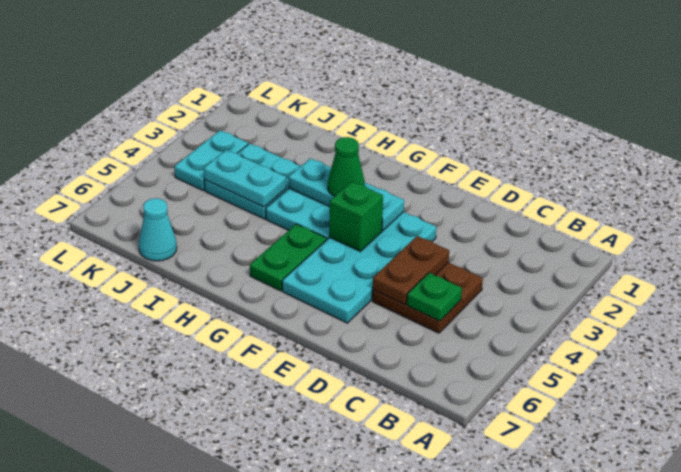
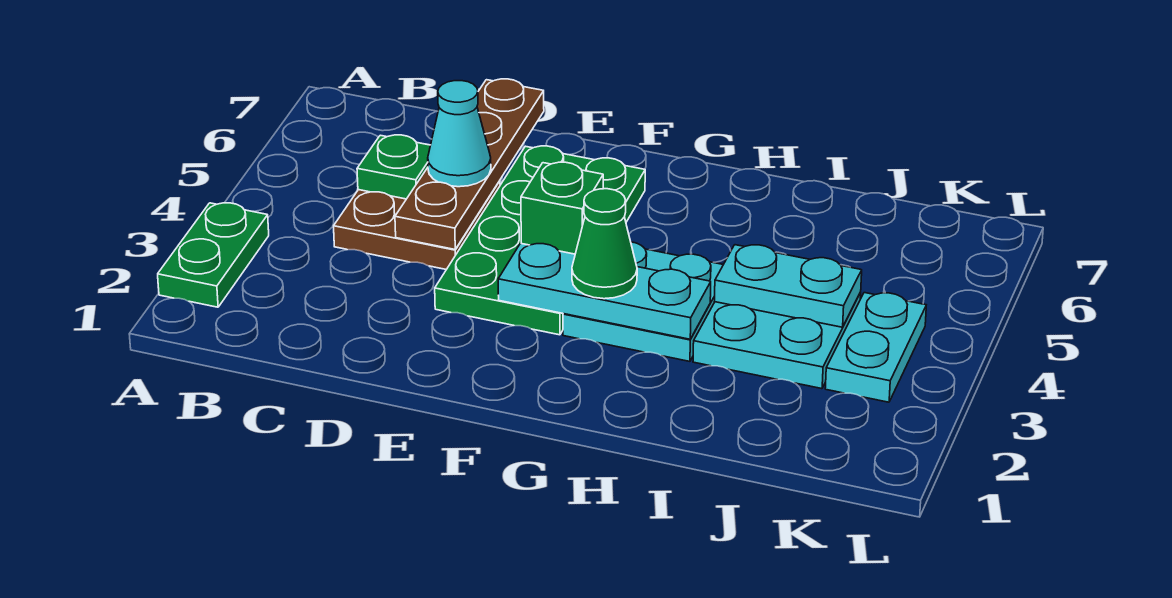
brown 1x2 plate [373,236,449,305] -> brown 1x4 plate [395,79,544,249]
cyan 2x4 plate [282,212,436,323] -> green 2x4 plate [435,146,645,335]
green 1x2 plate [250,224,327,291] -> green 1x2 plate moved to [158,203,269,307]
cyan 1x1 cone [139,198,177,261] -> cyan 1x1 cone moved to [428,81,491,187]

